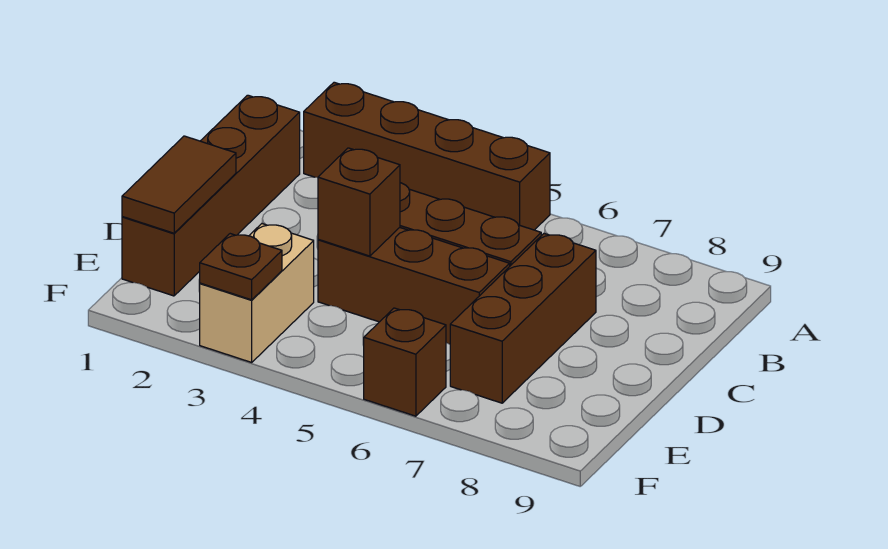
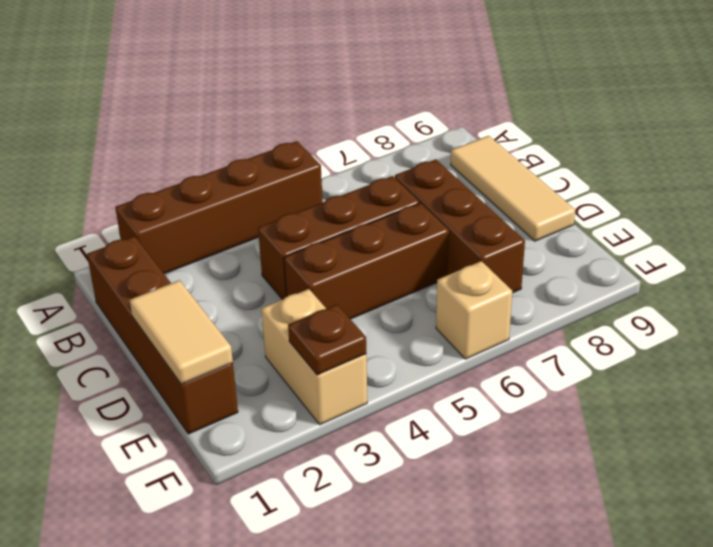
none -> tan 1x3 tile [451,136,575,241]
brown 1x2 tile [122,136,236,233] -> tan 1x2 tile [130,280,233,384]
brown 1x1 brick [318,148,400,256] -> none
brown 1x1 brick [364,308,446,416] -> tan 1x1 brick [436,261,512,359]

